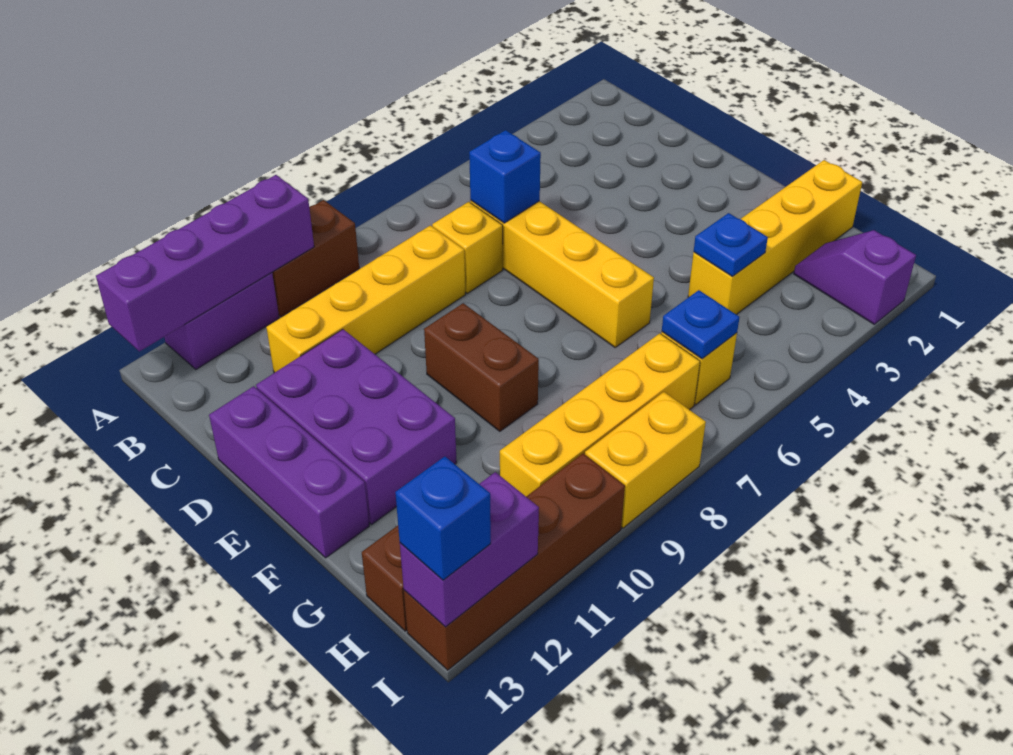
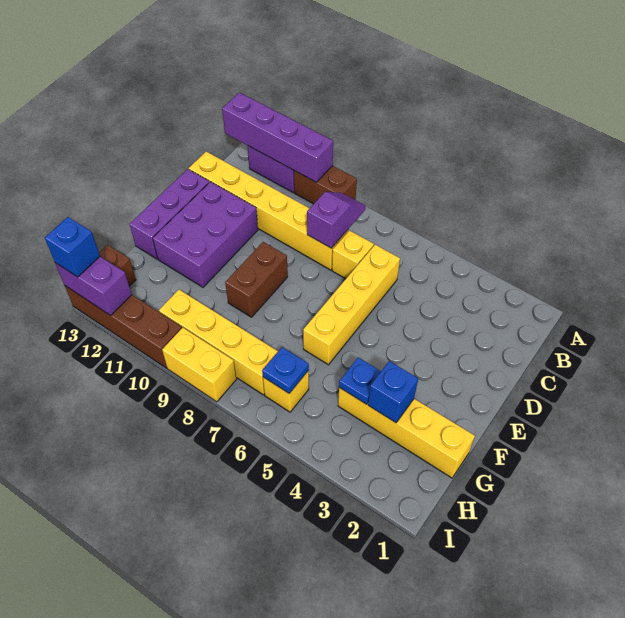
blue 1x1 brick [469,130,541,223] -> blue 1x1 brick moved to [368,361,418,423]
yellow 1x4 brick [266,225,465,373] -> yellow 1x6 brick [189,152,348,270]
purple 1x2 slope [794,230,916,324] -> purple 1x2 slope moved to [307,192,365,248]

